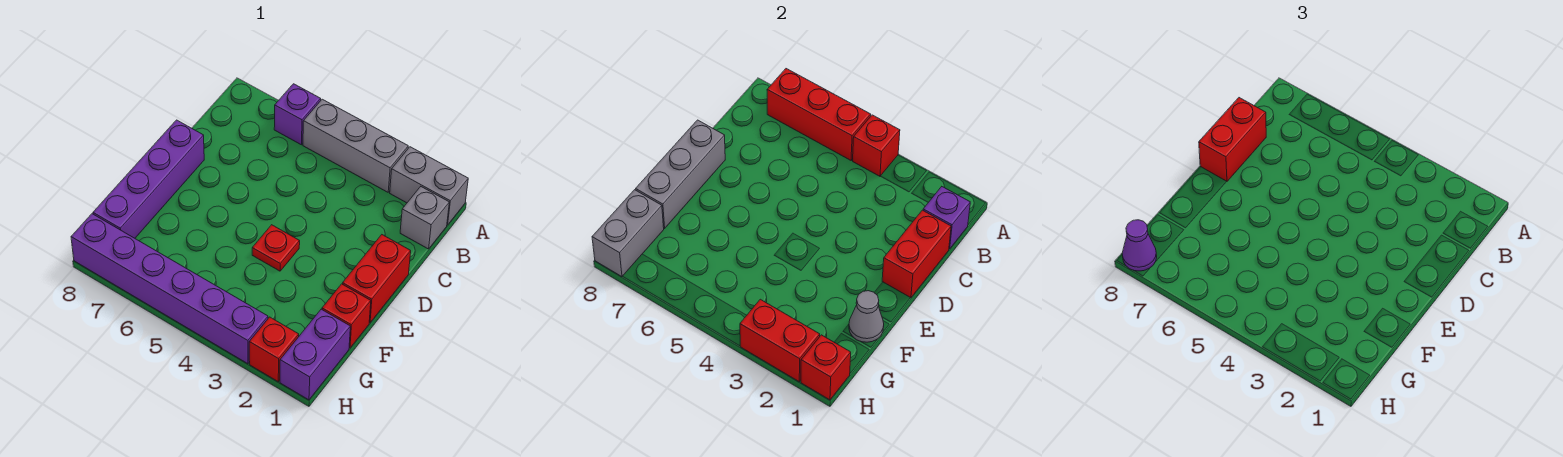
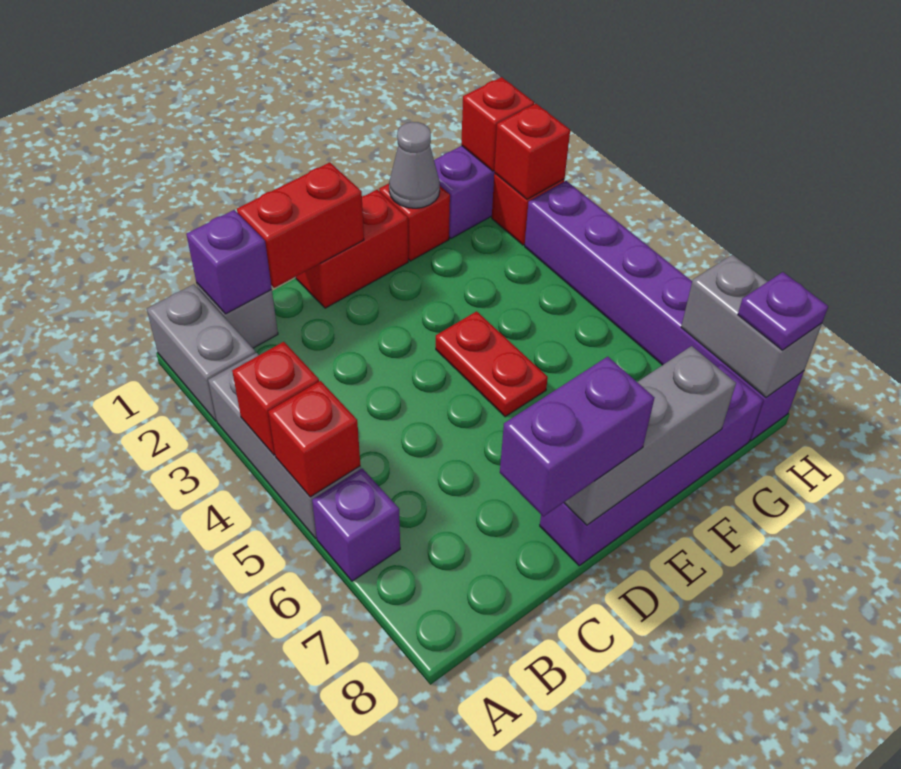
red 1x3 brick [767,69,871,160] -> red 1x1 brick [268,381,360,497]
red 1x2 brick [1199,98,1266,182] -> purple 1x2 brick [500,357,655,516]
red 1x1 plate [252,225,300,271] -> red 1x2 plate [436,311,548,417]
grey 1x2 brick [592,190,664,277] -> grey 1x2 brick turned to [681,255,822,397]
red 1x2 brick [740,299,820,382] -> red 1x1 brick [494,104,570,199]
purple 1x1 cone [1122,220,1157,271] -> purple 1x1 plate [738,272,828,350]

